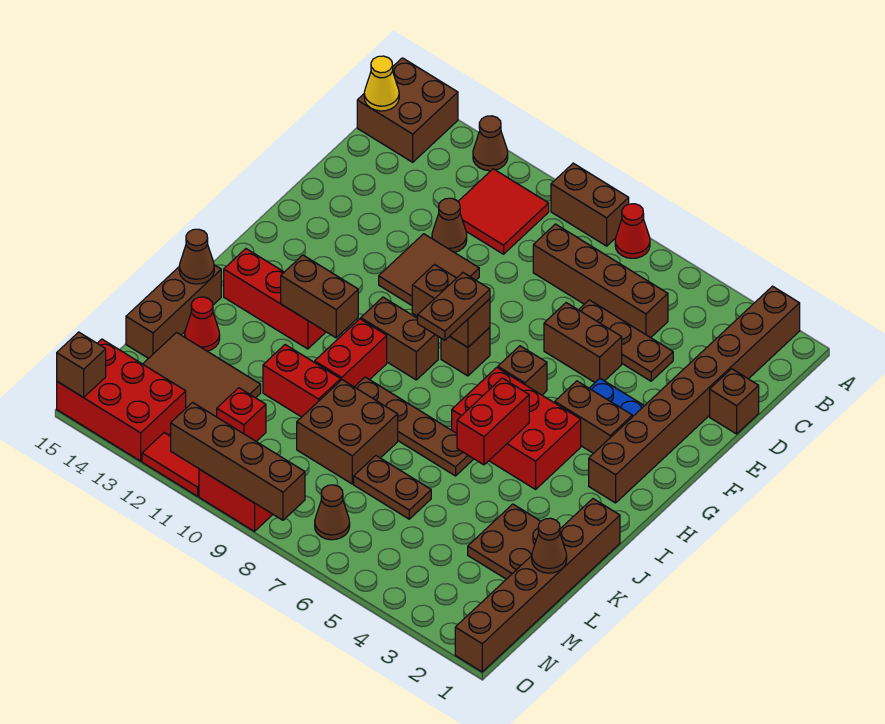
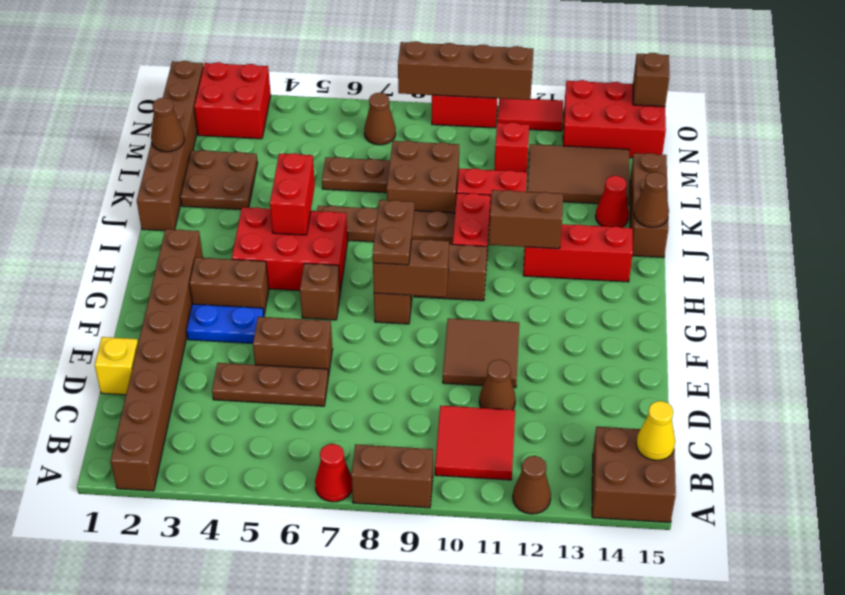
brown 1x4 brick [533,224,668,338] -> none
brown 1x1 brick [710,369,759,434] -> yellow 1x1 brick [95,337,138,395]
none -> red 2x2 brick [194,62,271,139]

